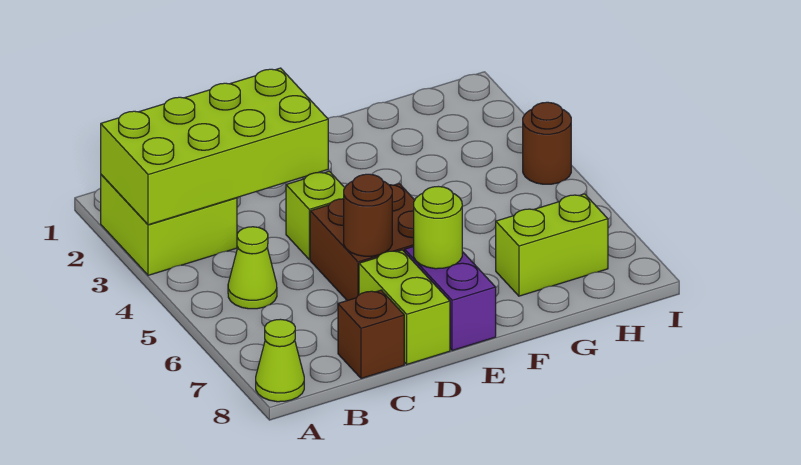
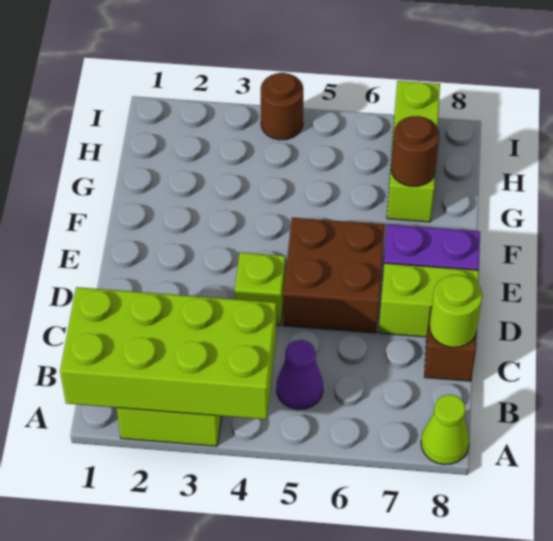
lime 2x4 brick [101,68,328,225] -> lime 2x4 brick turned to [60,287,276,420]
lime 1x1 cone [228,227,277,309] -> purple 1x1 cone [277,340,323,410]
brown 1x1 round brick [344,174,392,256] -> brown 1x1 round brick moved to [391,116,439,186]
lime 1x1 round brick [414,186,462,269] -> lime 1x1 round brick moved to [429,274,482,347]
lime 1x2 brick [496,194,608,296] -> lime 1x3 brick [387,81,440,222]

